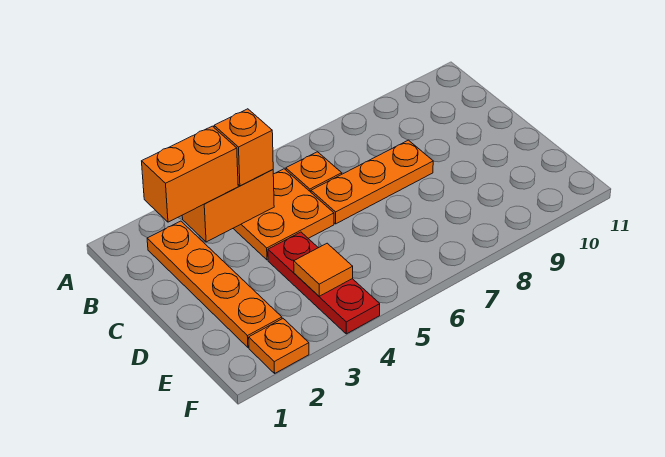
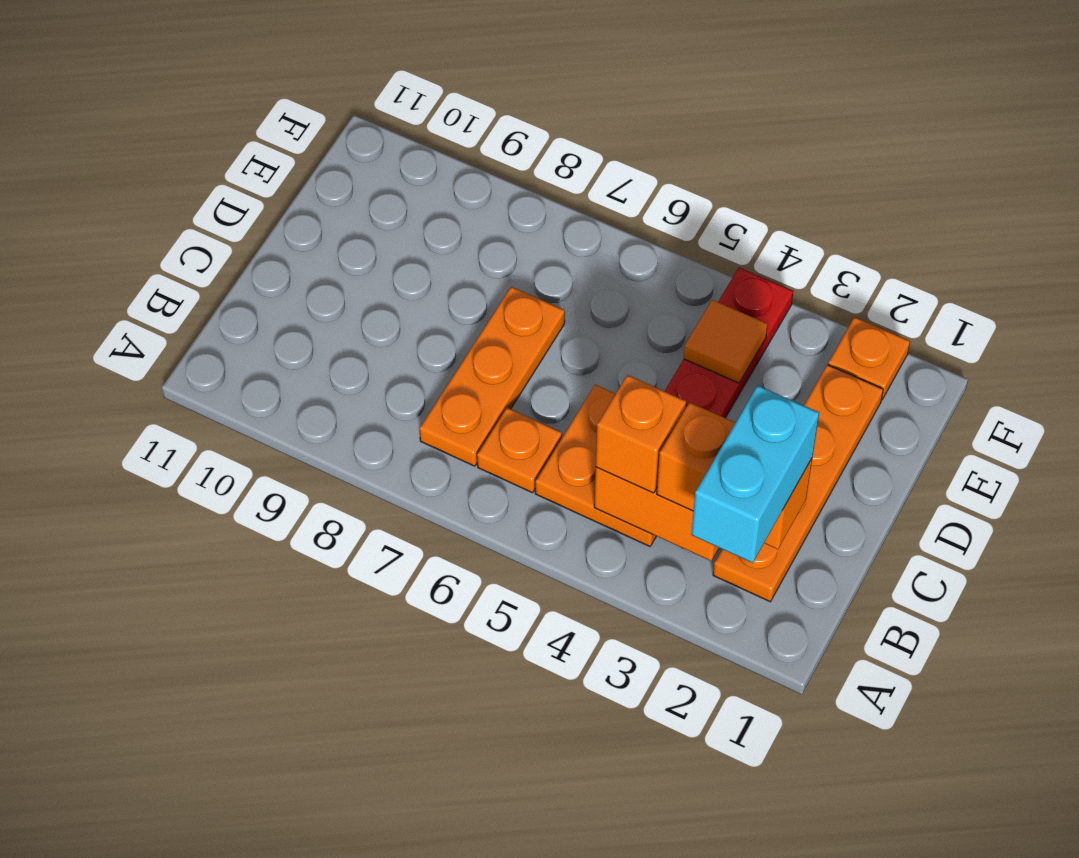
none -> cyan 1x2 brick [691,385,819,563]
orange 1x3 plate [311,140,433,224] -> orange 1x3 plate turned to [419,287,565,466]

